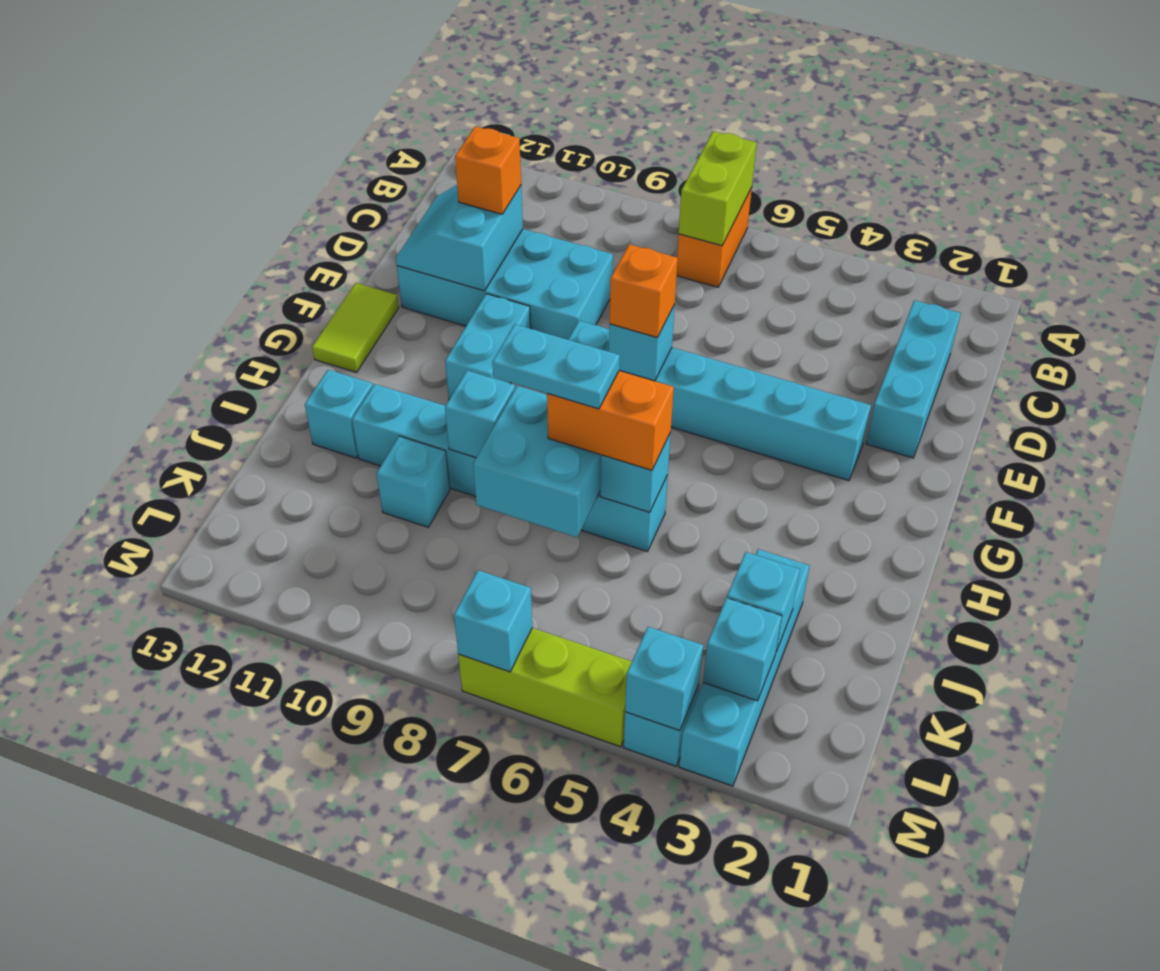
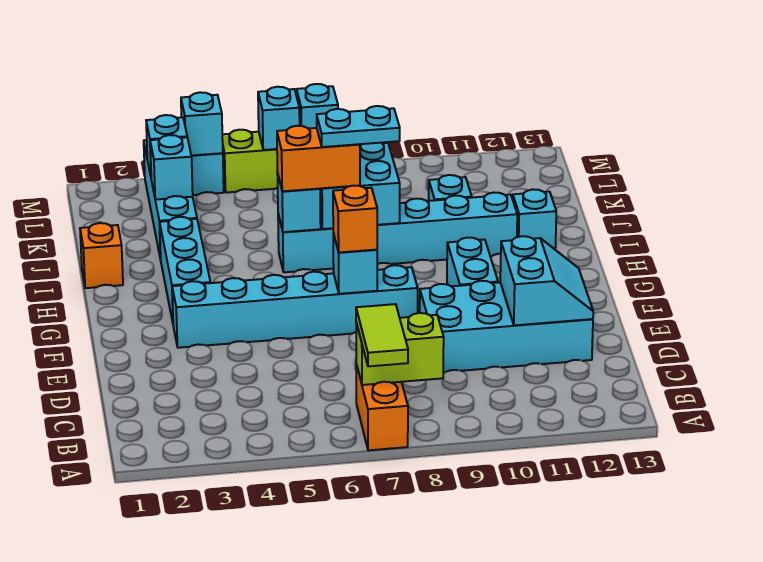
lime 1x2 brick [679,131,757,246] -> lime 1x2 brick turned to [356,313,444,385]
cyan 1x3 brick [866,300,961,458] -> cyan 1x3 brick moved to [160,217,210,322]
orange 1x1 brick [455,126,521,214] -> orange 1x1 brick moved to [80,223,123,288]
lime 1x2 tile [312,283,399,373] -> lime 1x2 tile moved to [356,304,408,366]
cyan 1x1 brick [445,371,515,458] -> cyan 1x1 brick moved to [258,87,300,150]

